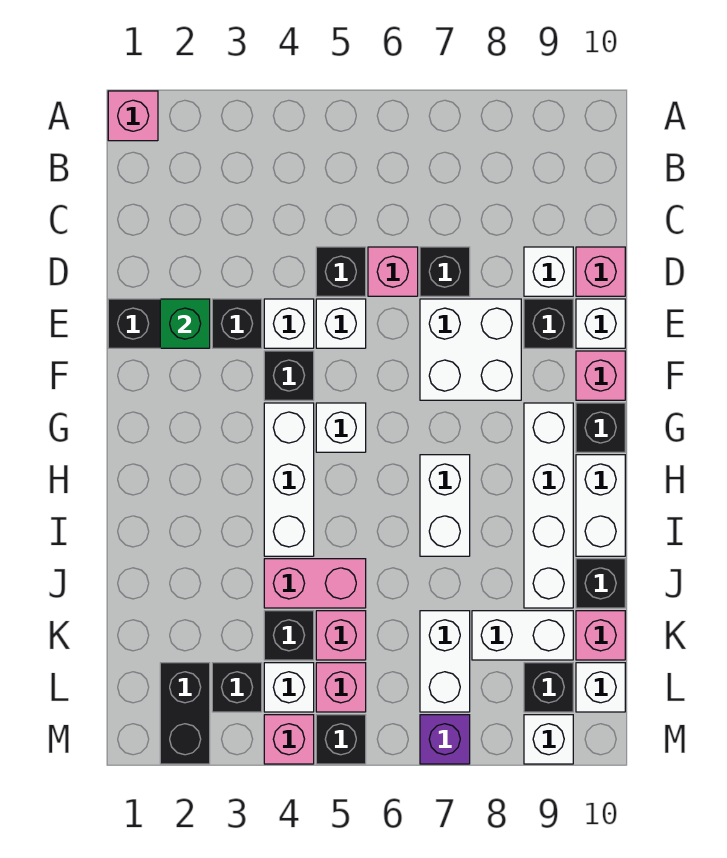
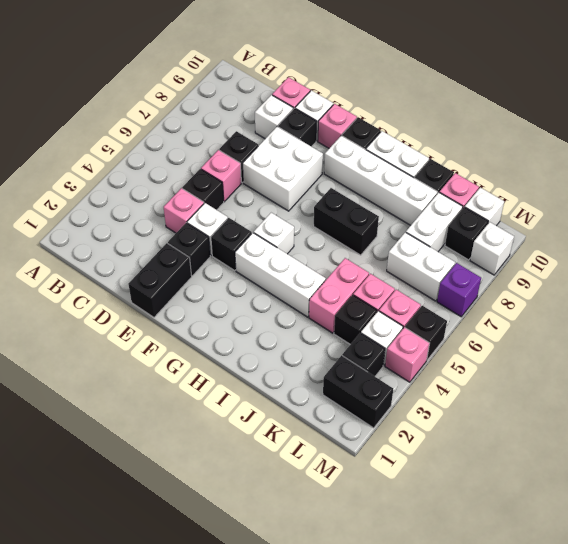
pink 1x1 brick [108,91,158,141] -> pink 1x1 brick moved to [164,188,204,233]
green 1x1 brick [160,299,210,348] -> none
white 1x1 brick [316,299,366,348] -> none
white 1x2 brick [420,455,470,556] -> black 1x2 brick [314,188,379,255]

